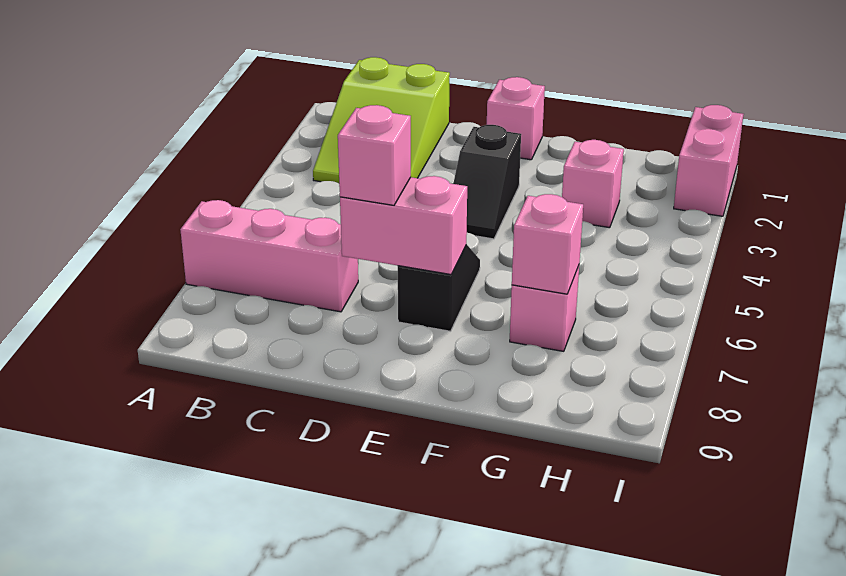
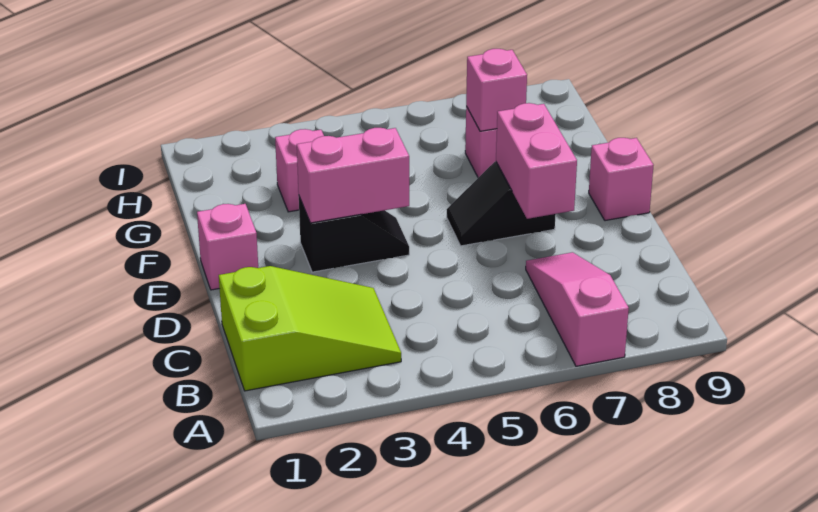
pink 1x3 brick [180,200,358,312] -> pink 1x3 slope [526,252,629,366]
pink 1x1 brick [338,105,411,205] -> pink 1x1 brick moved to [589,138,654,221]
pink 1x2 brick [674,105,743,216] -> pink 1x2 brick moved to [297,128,409,223]

